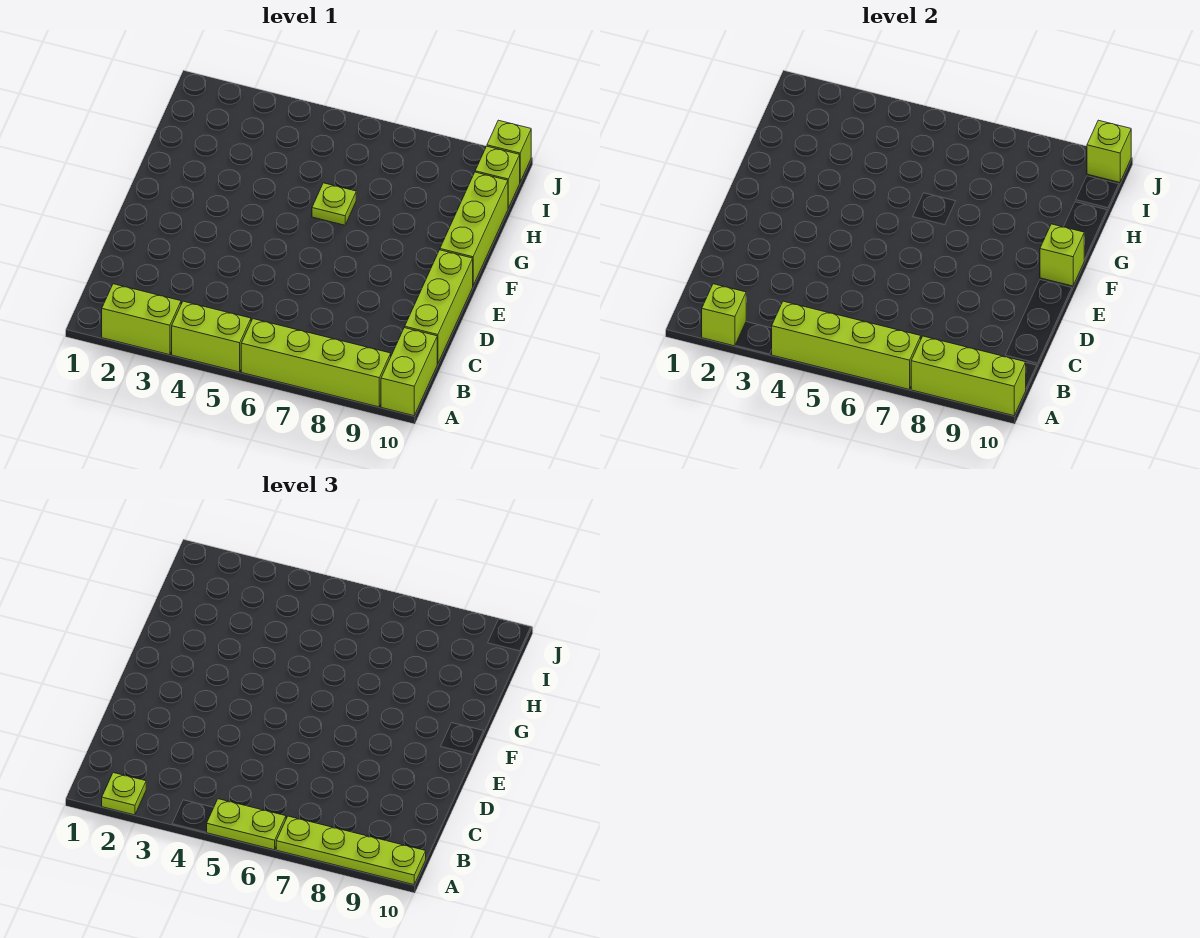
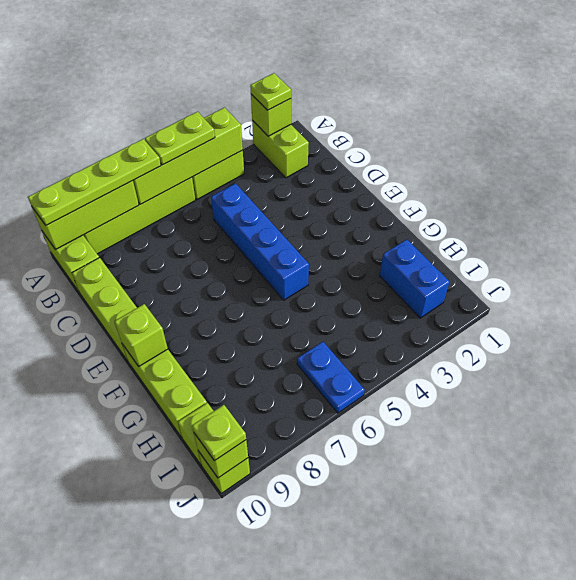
lime 1x2 brick [102,284,181,355] -> lime 1x2 brick turned to [252,121,309,178]
none -> blue 1x4 brick [211,183,309,300]
lime 1x1 plate [312,183,356,225] -> lime 1x1 plate moved to [192,405,246,461]
none -> blue 1x2 brick [380,239,450,318]
none -> blue 1x2 plate [297,342,365,413]

